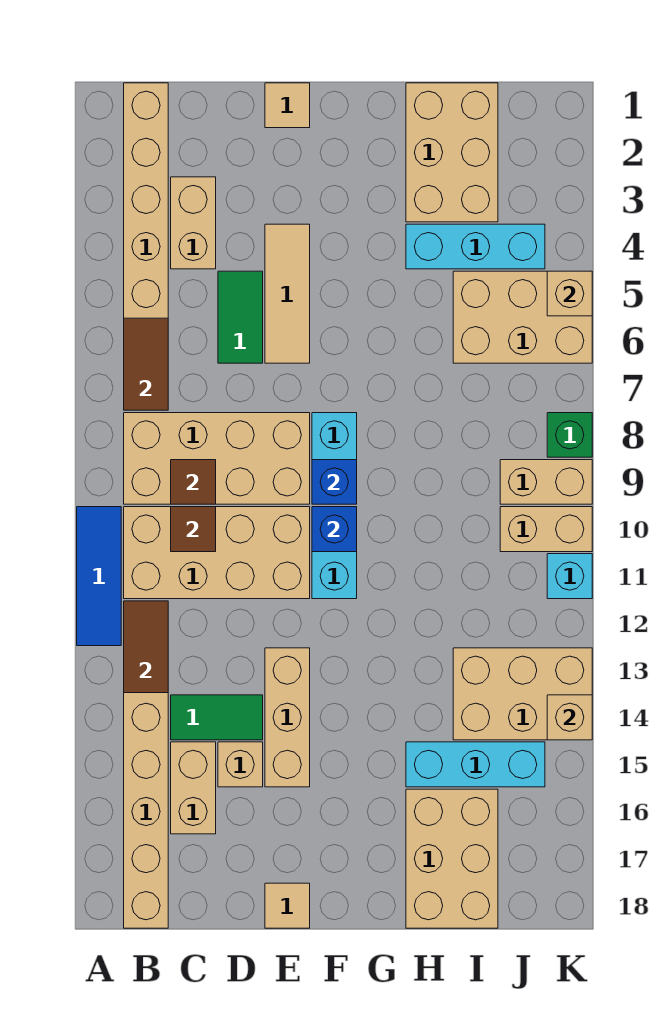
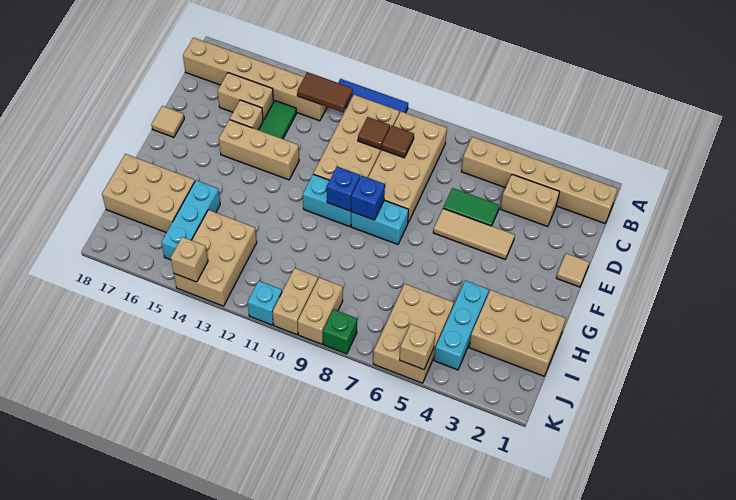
brown 1x2 tile [124,318,168,410] -> none

